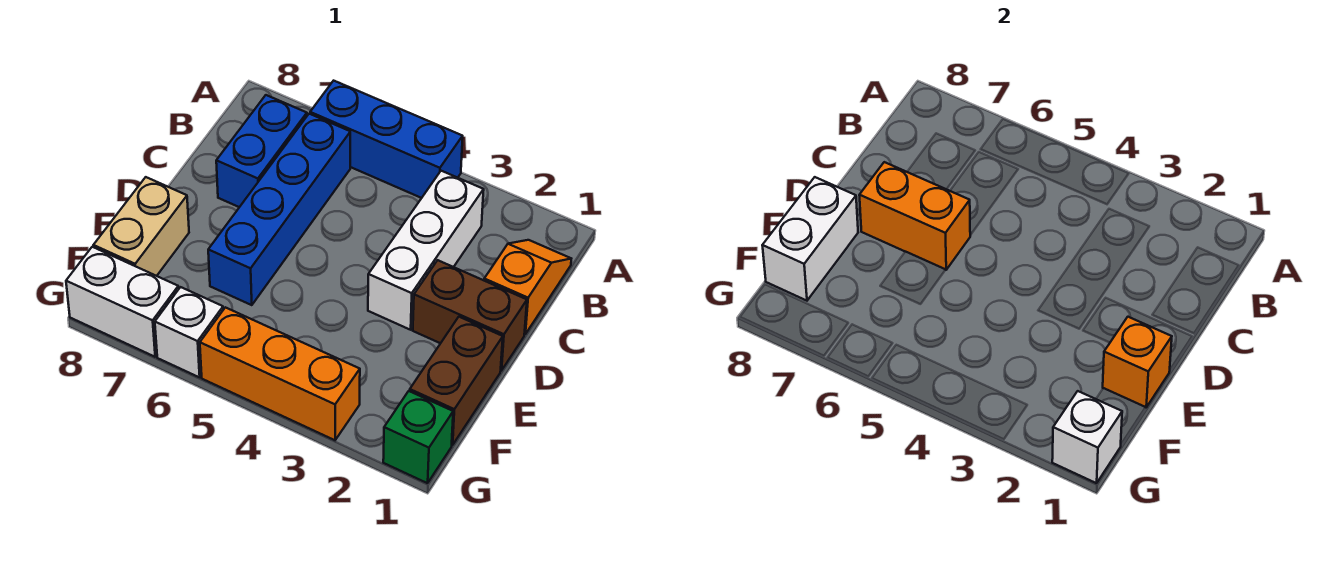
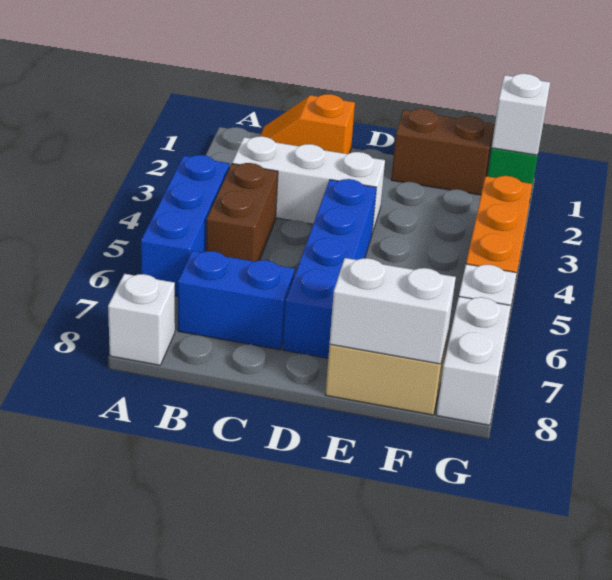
none -> white 1x1 brick [108,274,175,365]
blue 1x4 brick [208,114,350,305] -> blue 1x4 brick turned to [283,179,377,358]
brown 1x2 brick [413,260,527,371] -> brown 1x2 brick moved to [206,163,278,261]
orange 1x2 brick [859,162,970,270] -> none
orange 1x1 brick [1103,317,1172,407] -> none

